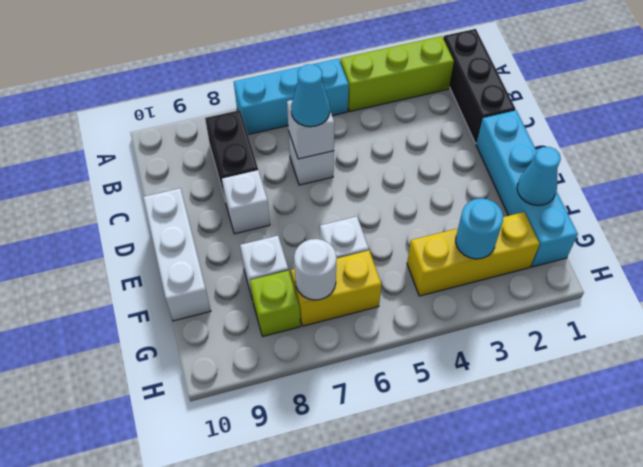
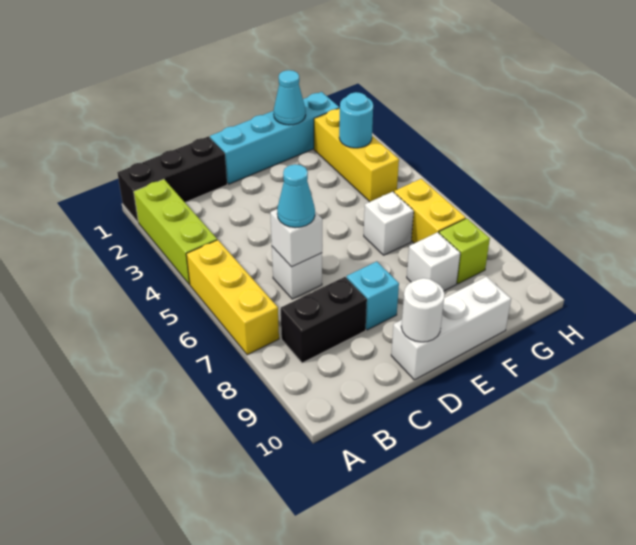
cyan 1x3 brick [234,59,349,135] -> yellow 1x3 brick [186,240,279,355]
white 1x1 brick [222,170,270,234] -> cyan 1x1 brick [347,262,399,330]
white 1x1 round brick [294,239,337,300] -> white 1x1 round brick moved to [401,278,445,342]

